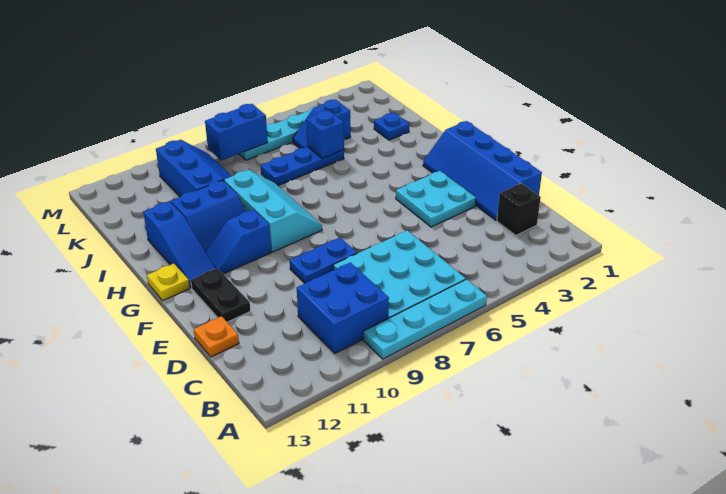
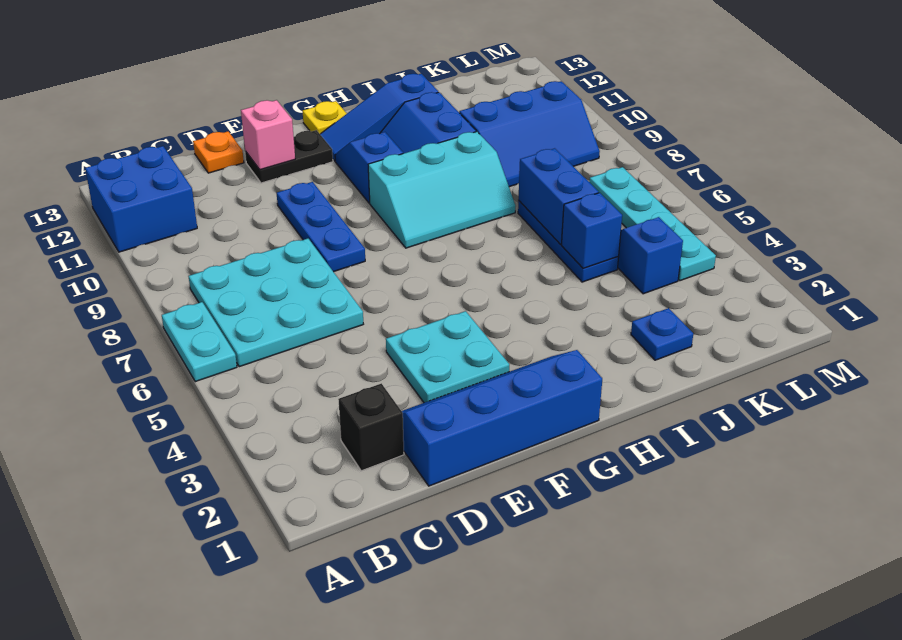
cyan 1x4 plate [363,279,487,359] -> cyan 1x2 plate [162,302,237,382]
blue 2x2 brick [297,263,389,353] -> blue 2x2 brick moved to [85,146,197,252]
blue 1x2 plate [290,237,357,283] -> blue 1x3 plate [277,182,365,272]
none -> pink 1x1 brick [241,100,295,170]
blue 1x2 brick [205,104,268,160] -> blue 1x2 brick moved to [518,148,599,244]

